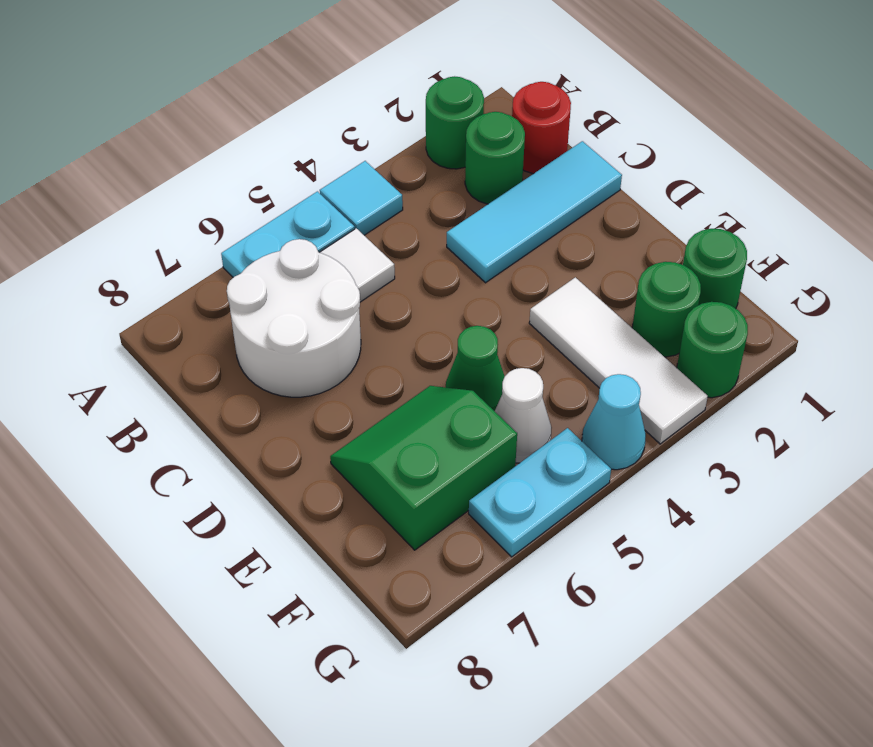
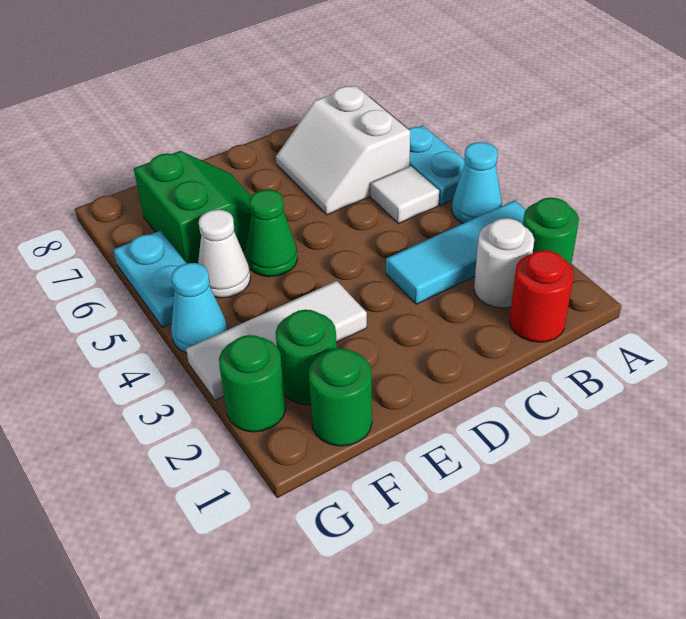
cyan 1x1 tile [320,161,403,235] -> cyan 1x1 cone [452,142,502,223]
green 1x1 round brick [465,112,525,204] -> white 1x1 round brick [474,218,534,308]
white 2x2 round brick [227,239,361,397] -> white 2x2 slope [276,86,410,215]
cyan 1x3 tile [447,141,622,283] -> cyan 1x3 tile turned to [386,201,526,304]

